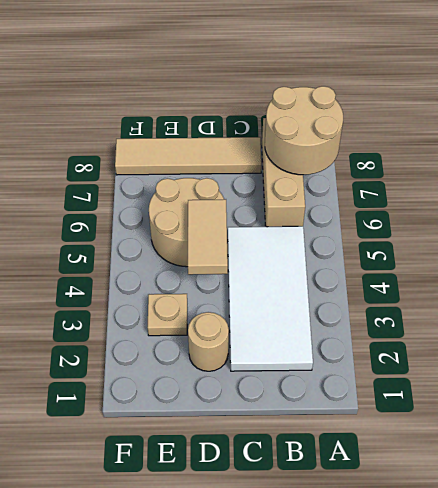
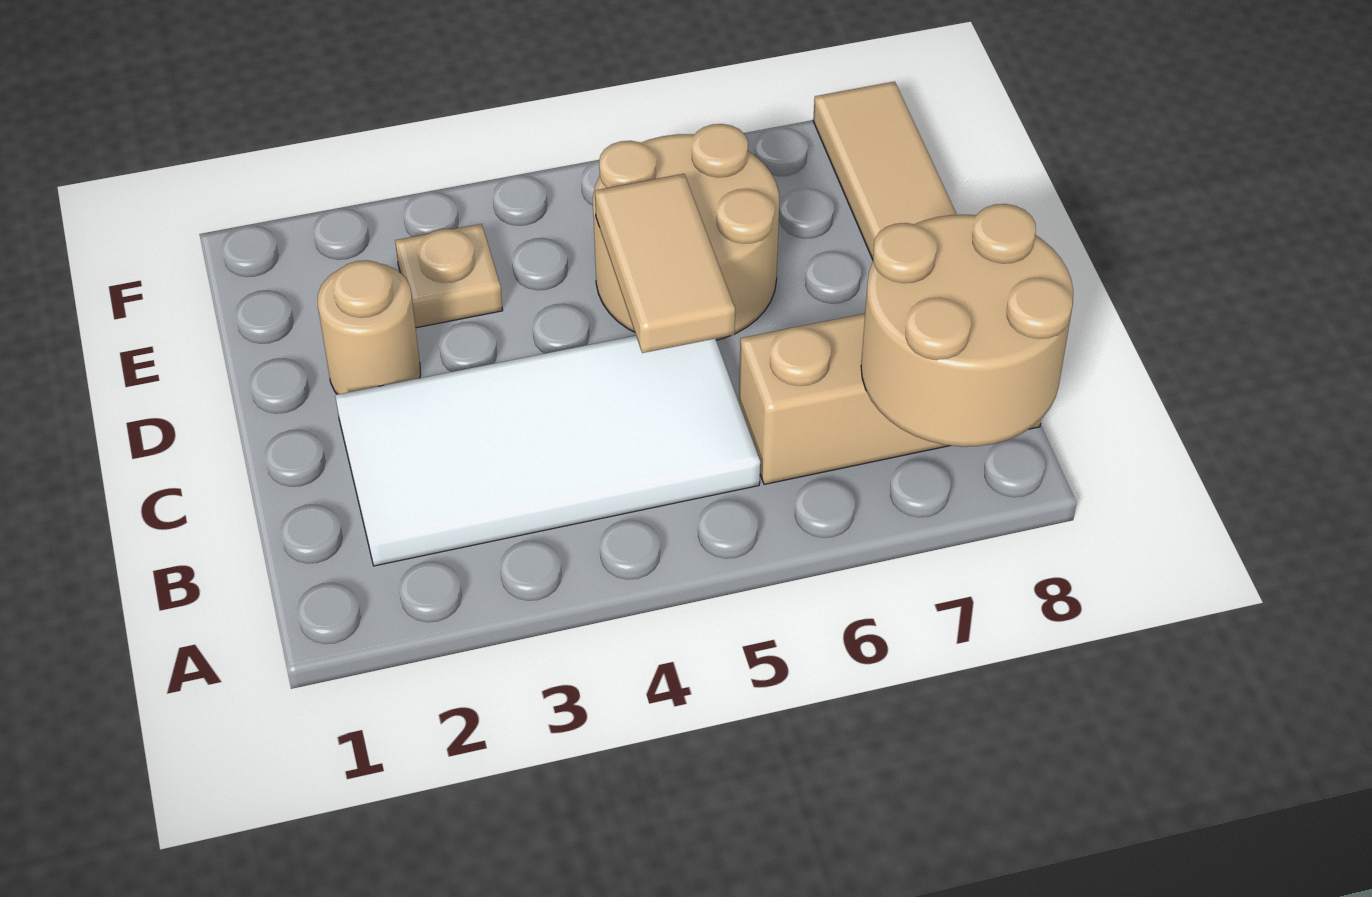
tan 1x2 tile [188,199,228,275] -> tan 1x2 tile turned to [595,174,735,353]

